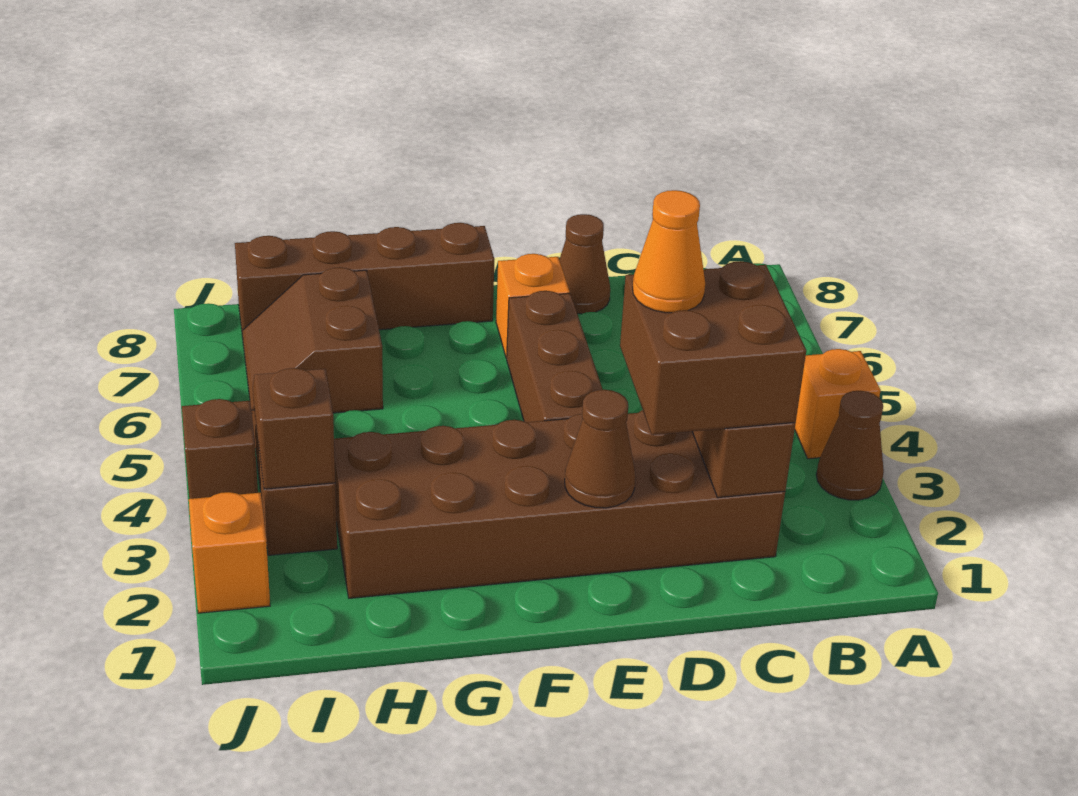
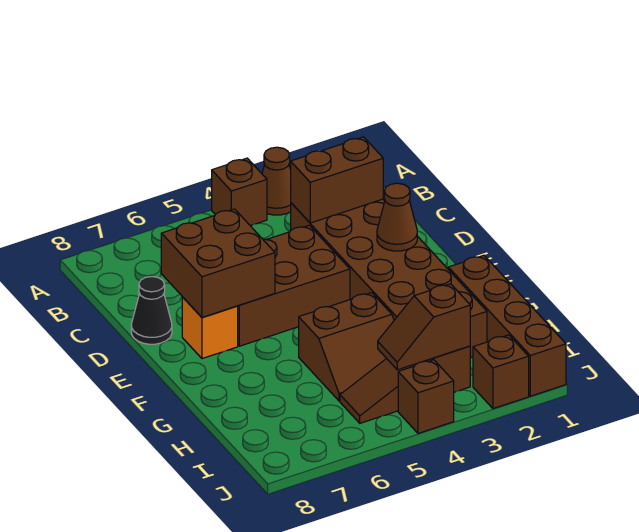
orange 1x1 brick [795,349,881,459] -> brown 1x1 brick [212,158,267,226]
brown 2x2 brick [620,261,806,435] -> brown 2x2 brick moved to [161,209,275,318]
orange 1x1 cone [633,190,705,313] -> none
brown 1x1 cone [559,214,610,314] -> black 1x1 cone [131,277,172,344]
brown 1x3 brick [507,291,603,422] -> brown 2x3 brick [238,225,350,346]
brown 1x4 brick [235,223,495,337] -> brown 1x4 brick moved to [448,255,566,396]
brown 2x2 slope [242,267,383,413] -> brown 2x2 slope moved to [299,293,394,401]
orange 1x1 brick [189,492,270,613] -> brown 1x1 brick [473,335,529,409]

